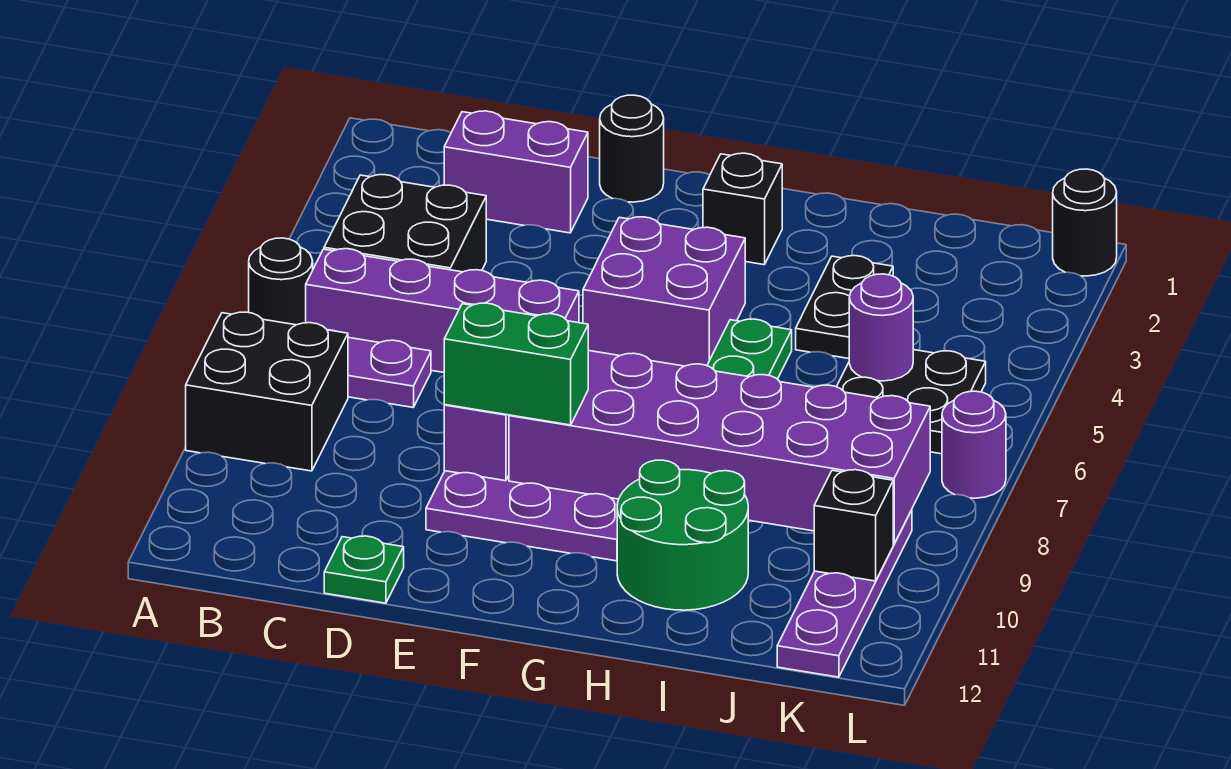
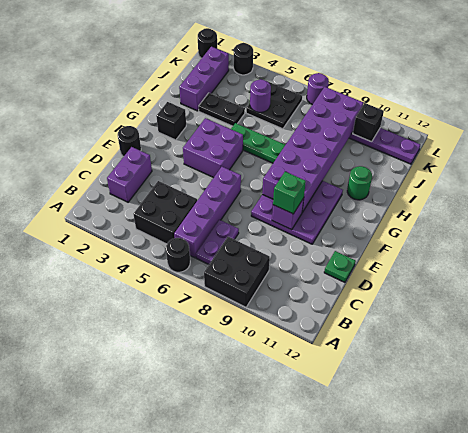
green 1x2 brick [444,303,588,425] -> green 1x1 brick [273,172,306,214]
green 2x2 round brick [617,460,748,610] -> green 1x1 round brick [347,166,372,200]
none -> purple 1x3 brick [179,47,229,111]
none -> black 1x1 round brick [234,43,253,75]

